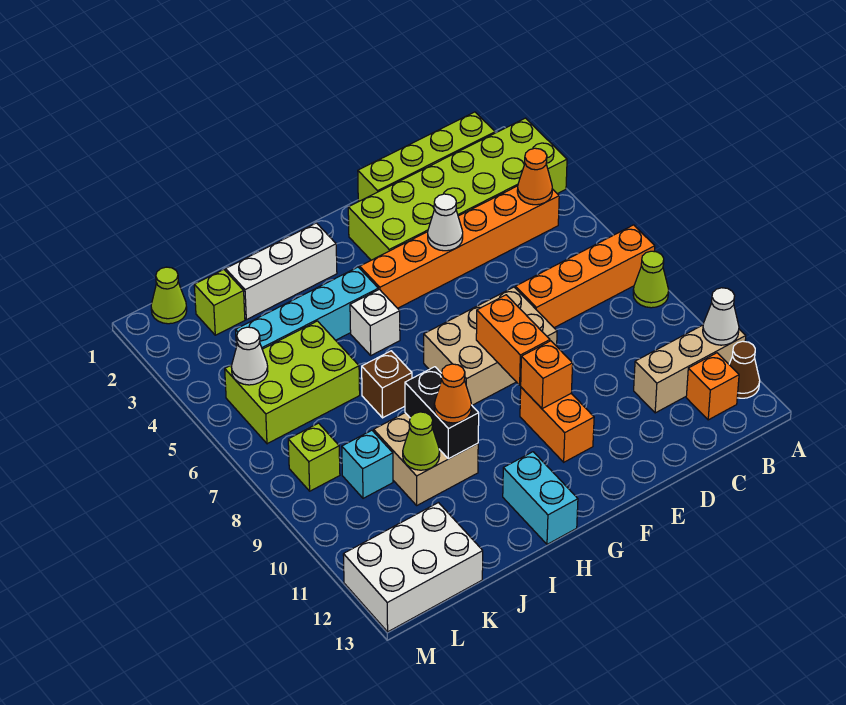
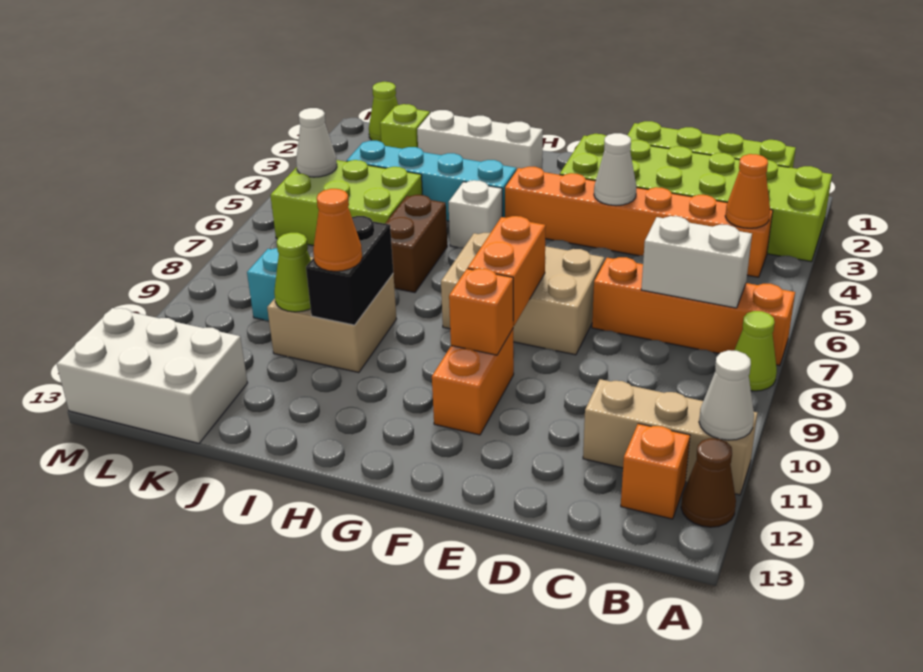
none -> white 1x2 brick [641,216,752,308]
cyan 1x2 brick [503,452,578,544] -> none
brown 1x1 brick [362,351,412,418] -> brown 1x2 brick [385,195,447,293]
lime 1x1 brick [288,423,340,491] -> none

